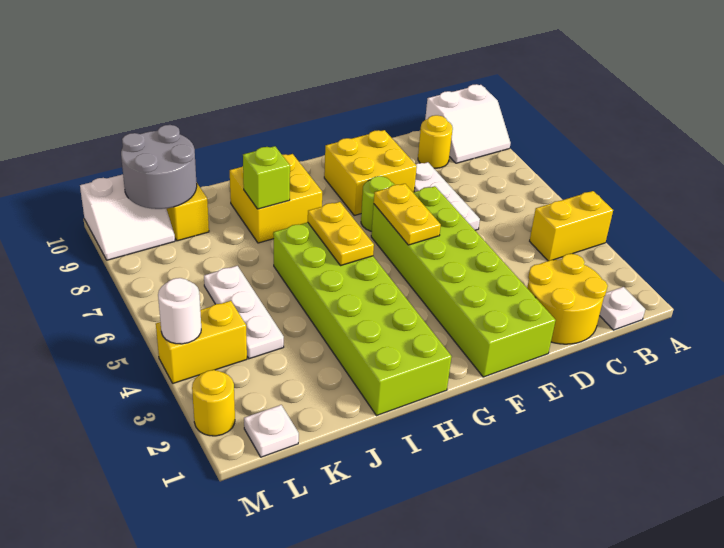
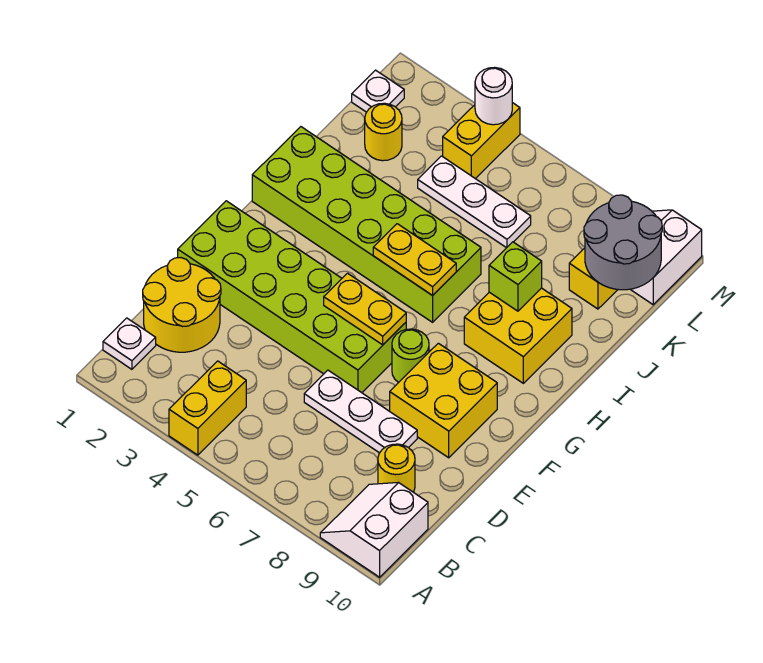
yellow 1x1 round brick [192,370,235,436] -> yellow 1x1 round brick moved to [365,103,402,161]

